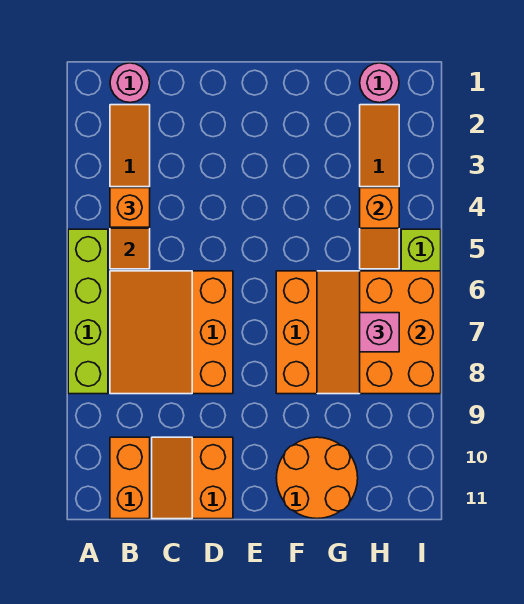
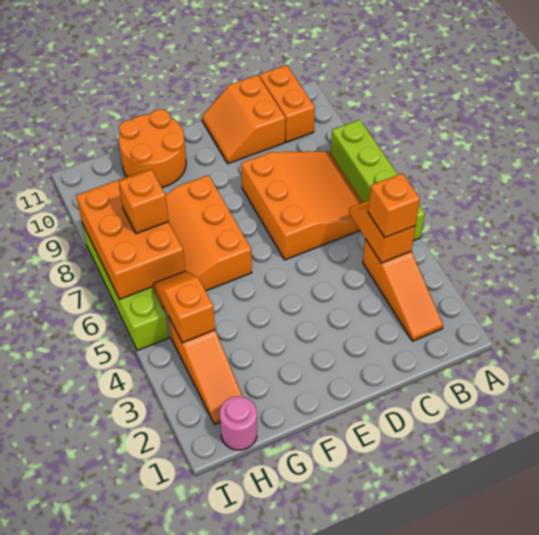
pink 1x1 round brick [110,63,150,103] -> none
orange 2x2 slope [152,437,233,519] -> orange 2x2 slope turned to [202,75,285,164]
pink 1x1 brick [360,313,399,352] -> orange 1x1 brick [119,169,169,234]

